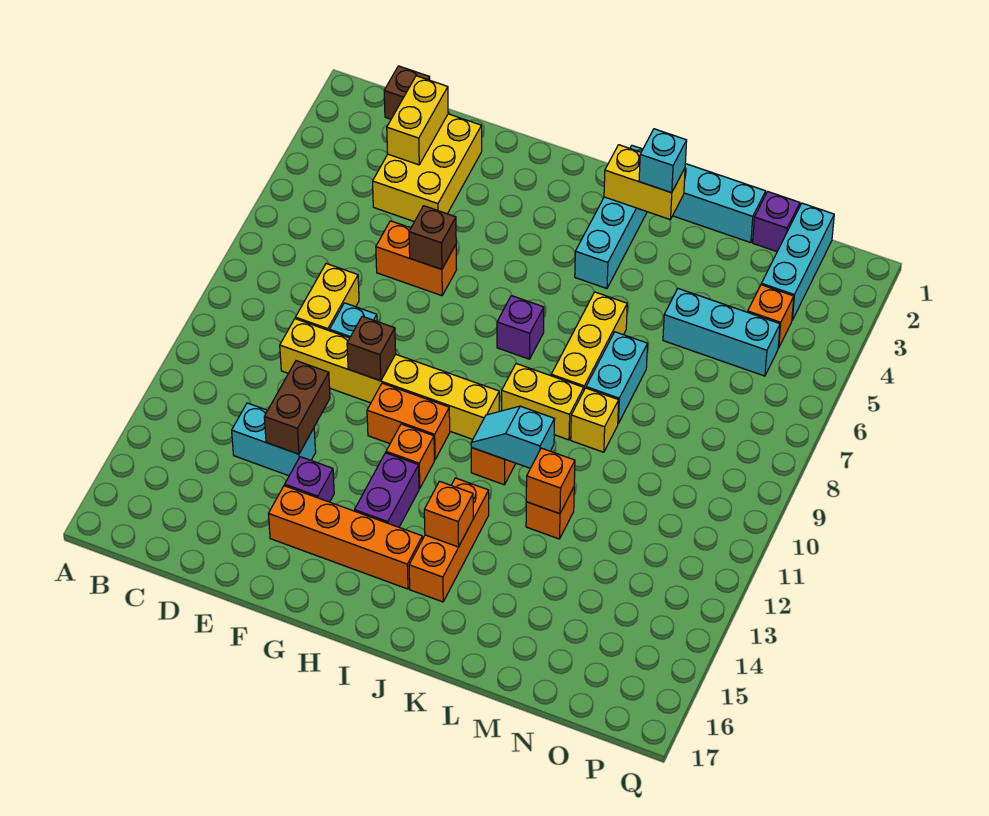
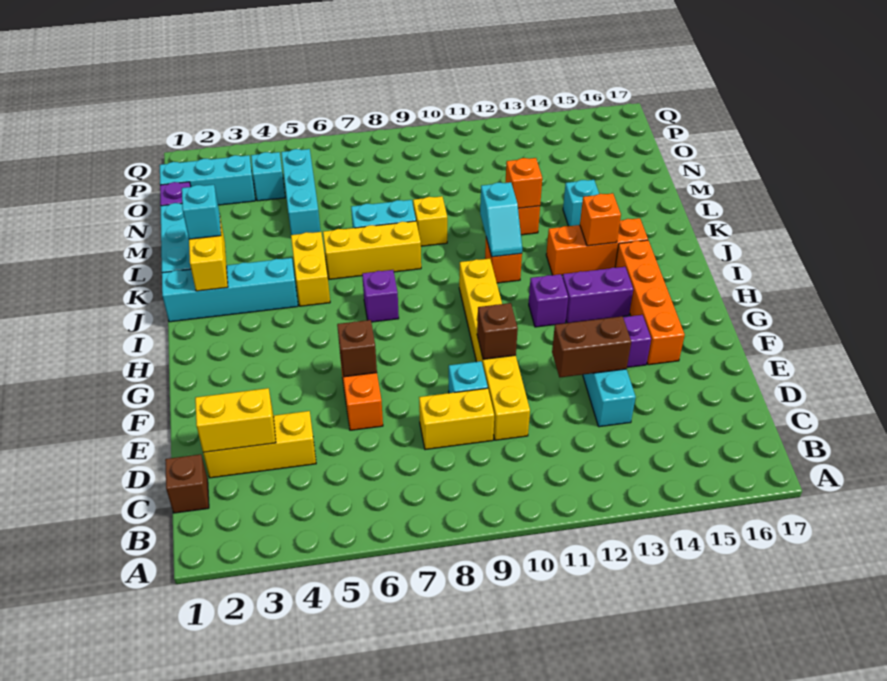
yellow 2x3 brick [373,114,482,222] -> yellow 1x3 brick [203,411,316,478]
orange 1x2 brick [367,383,450,460] -> none
orange 1x1 brick [386,424,434,489] -> purple 1x1 brick [529,274,568,327]
yellow 1x2 brick [502,363,584,440] -> yellow 1x2 brick moved to [291,232,330,306]
none -> cyan 1x1 brick [563,180,599,226]
orange 1x1 brick [748,285,794,348] -> cyan 1x1 brick [251,152,285,201]

